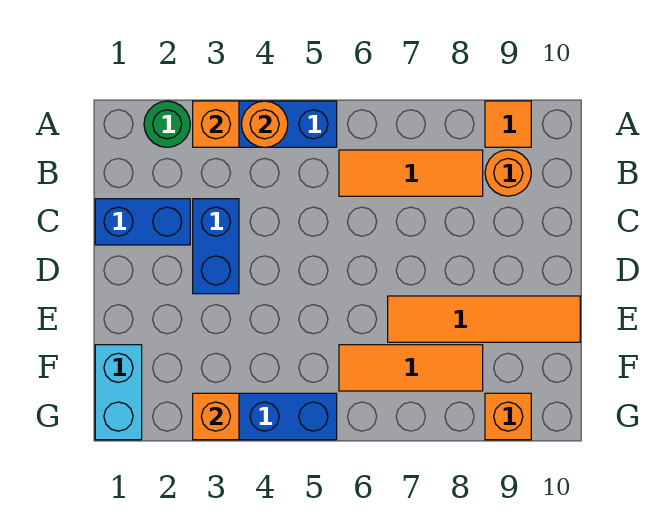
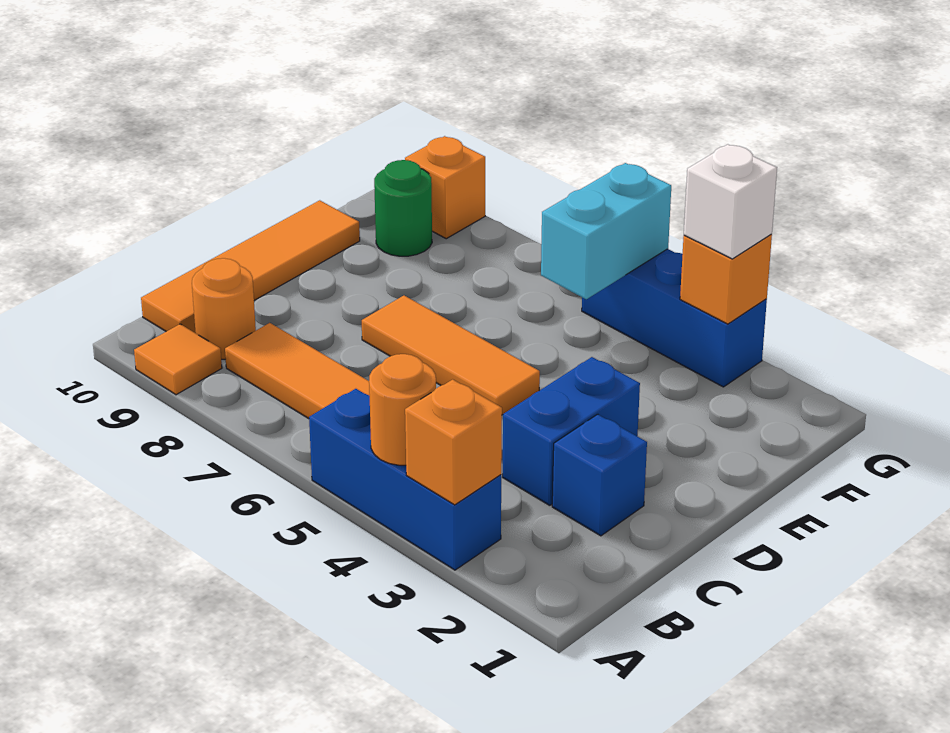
green 1x1 round brick [144,101,190,147] -> green 1x1 round brick moved to [374,160,432,256]
blue 1x2 brick [95,199,190,245] -> blue 1x1 brick [552,414,647,536]
orange 1x4 tile [388,296,580,342] -> orange 1x4 tile turned to [141,200,360,333]
cyan 1x2 brick [95,345,142,440] -> cyan 1x2 brick moved to [541,163,671,299]
orange 1x3 tile [339,345,483,391] -> orange 1x3 tile moved to [362,296,540,415]
none -> white 1x1 brick [684,144,777,259]

